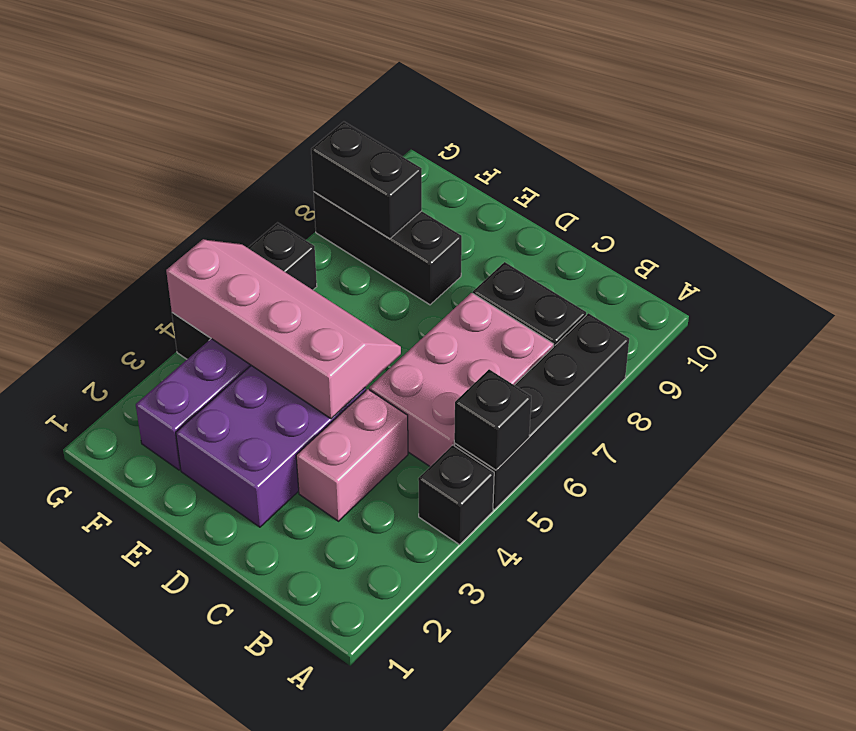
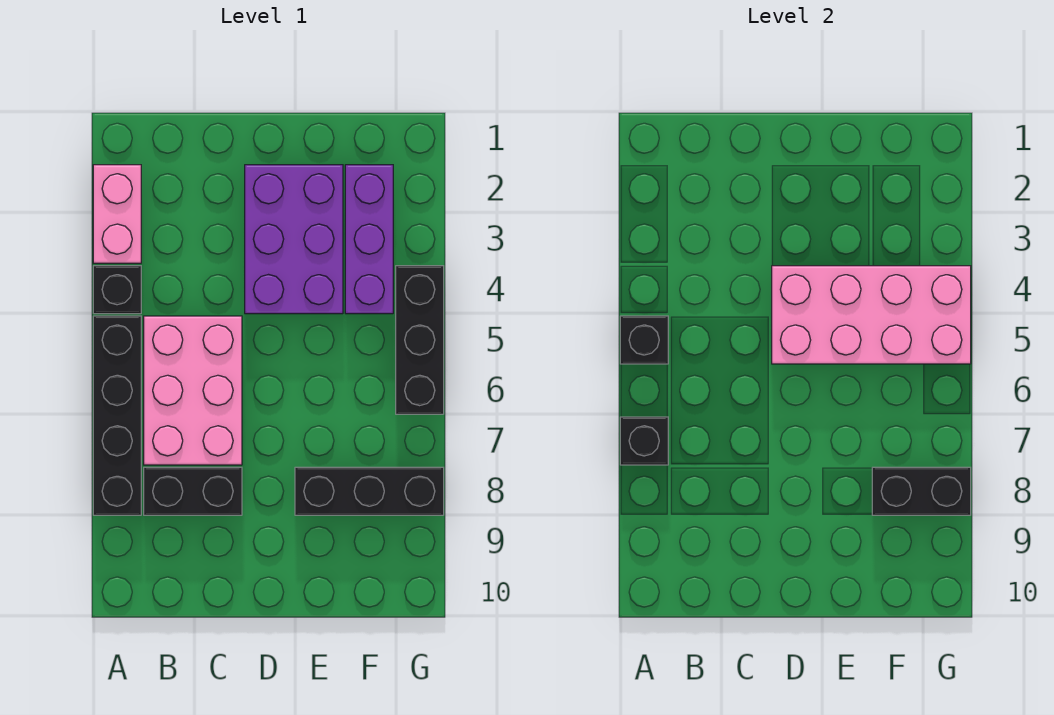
none -> black 1x1 brick [620,417,668,465]
pink 1x2 brick [296,389,408,521] -> pink 1x2 brick moved to [93,165,141,263]
pink 2x4 slope [166,239,401,419] -> pink 2x4 brick [772,266,971,364]

